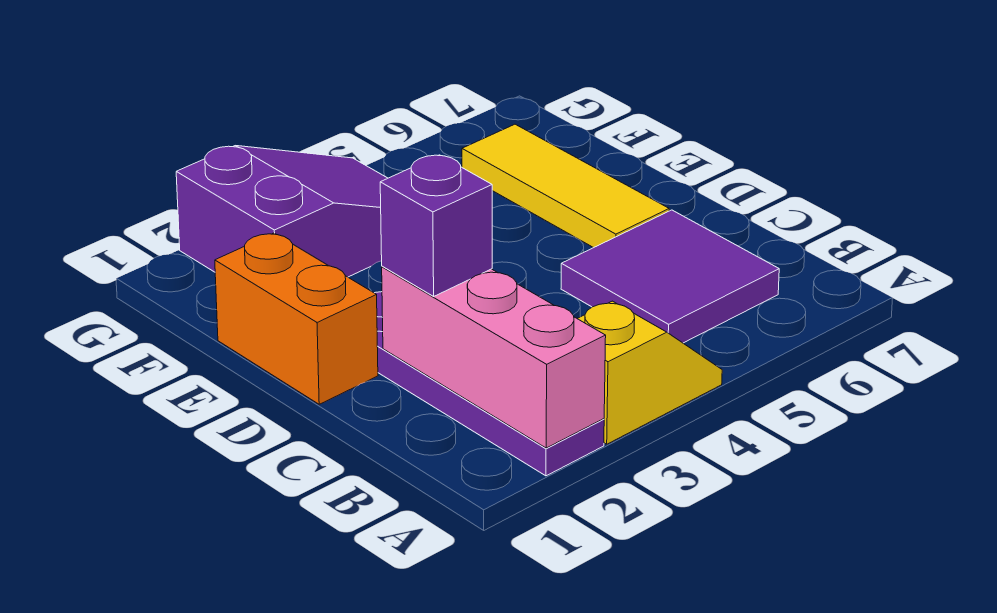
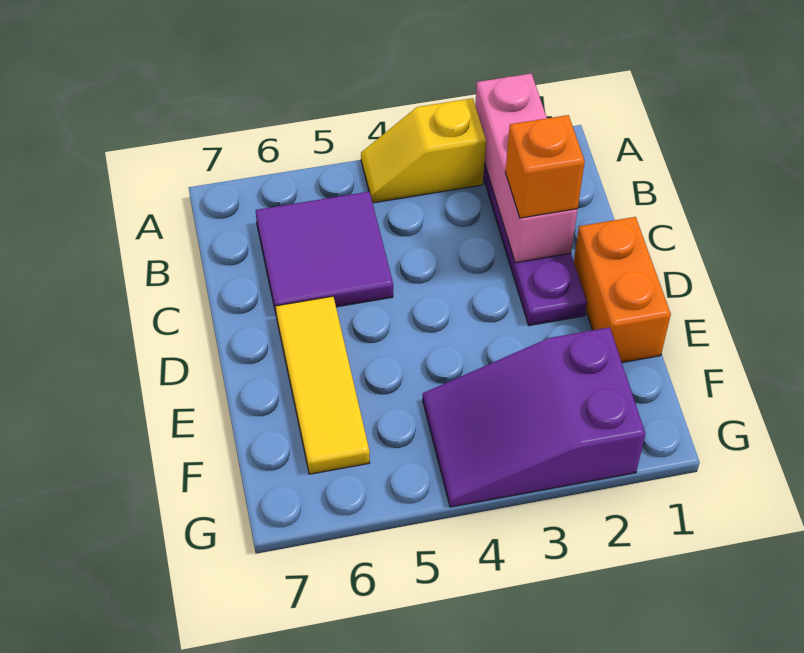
purple 1x1 brick [380,155,492,296] -> orange 1x1 brick [505,115,585,218]

